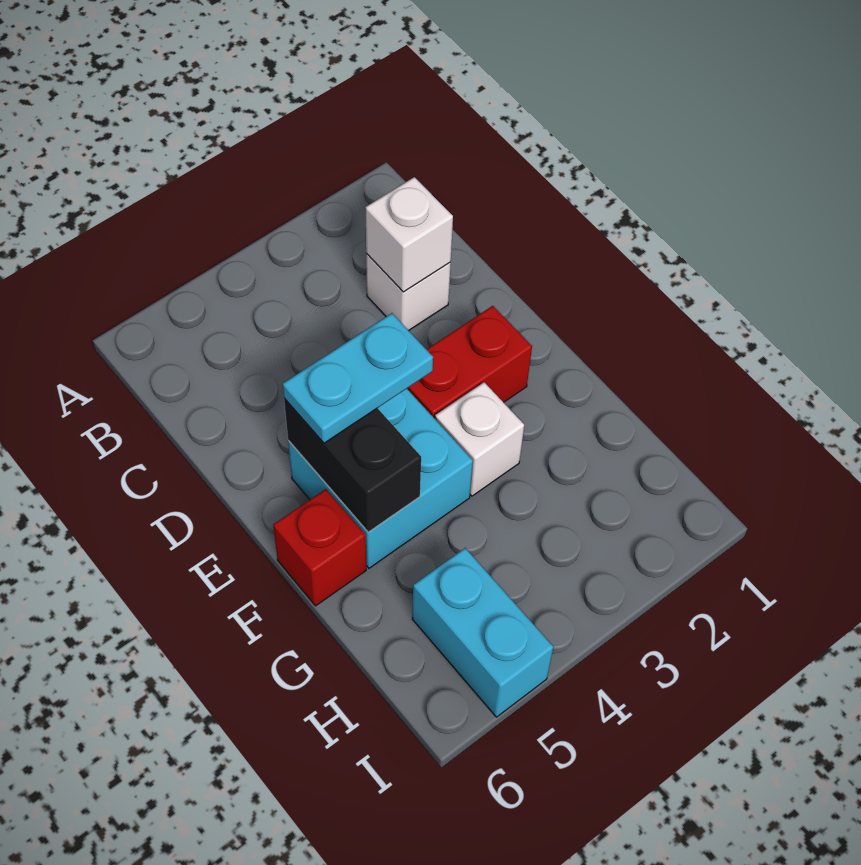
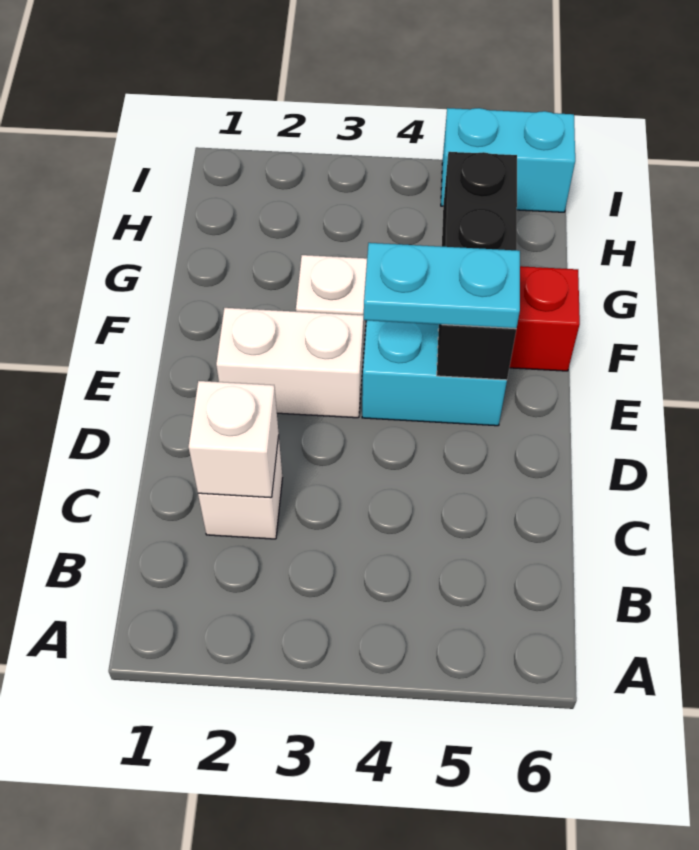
red 1x2 brick [407,306,532,419] -> white 1x2 brick [216,308,364,418]
black 1x2 brick [284,398,421,532] -> black 1x3 brick [437,152,517,380]
cyan 1x2 brick [412,548,553,717] -> cyan 1x2 brick turned to [441,108,575,212]

